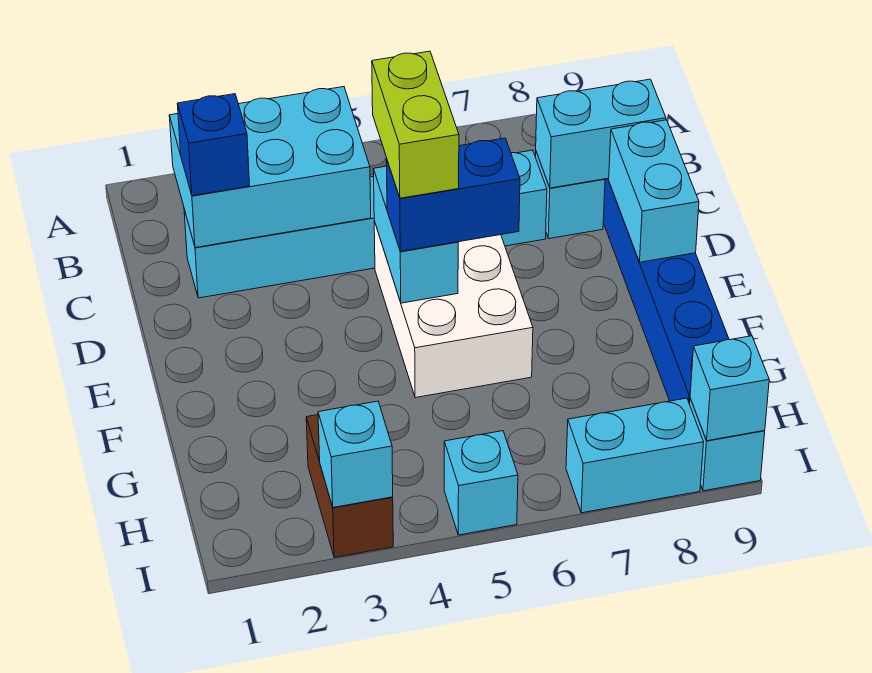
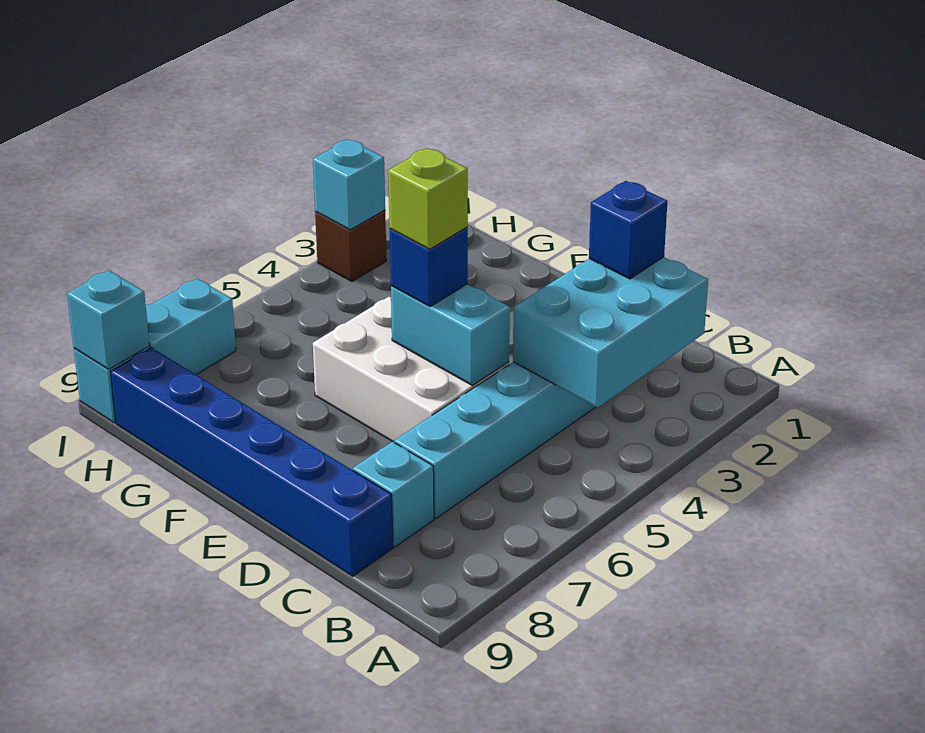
cyan 1x2 brick [536,79,666,188] -> none
lime 1x2 brick [372,51,459,198] -> lime 1x1 brick [388,148,468,249]
cyan 1x2 brick [609,120,699,262] -> none
blue 1x2 brick [386,138,520,251] -> blue 1x1 brick [390,227,468,307]
brown 1x2 brick [306,415,393,558] -> brown 1x1 brick [315,210,386,281]
cyan 1x1 brick [444,431,518,535] -> none

